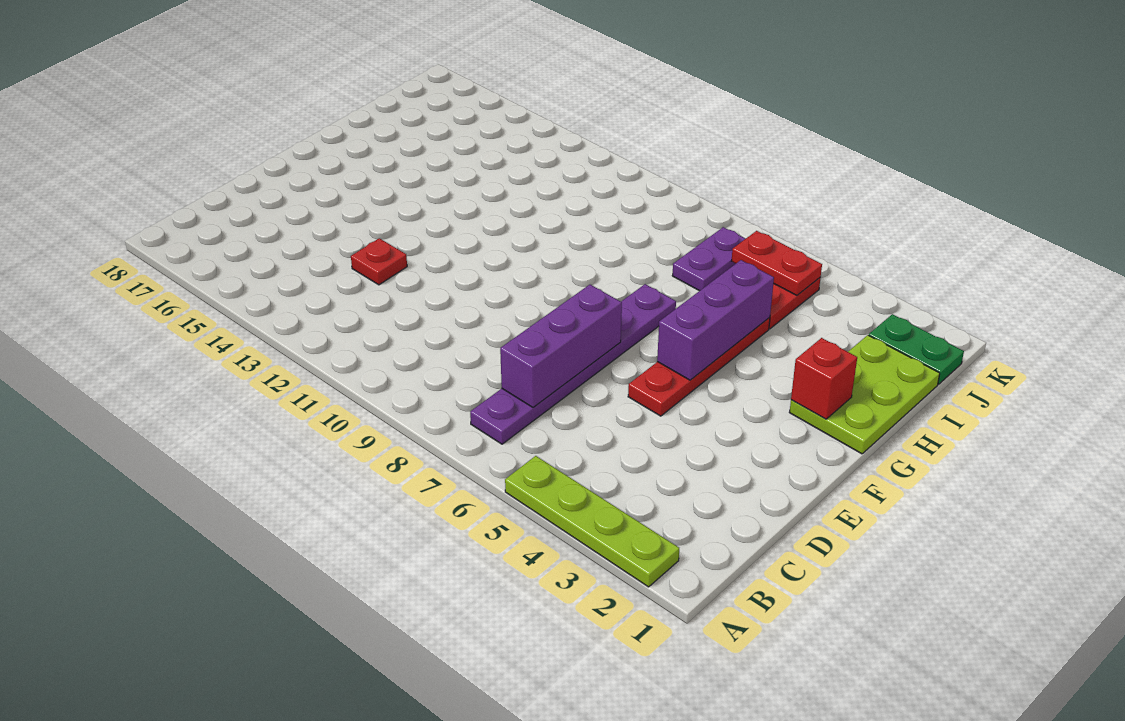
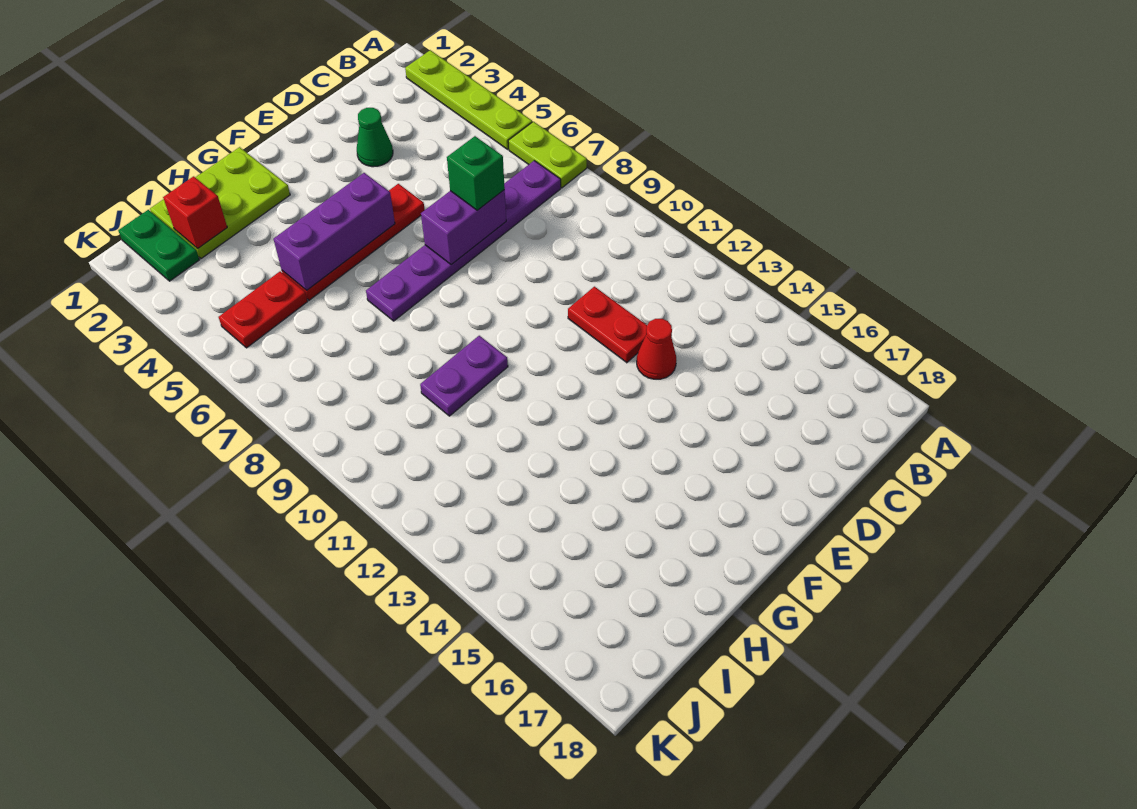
none -> lime 1x2 plate [508,122,587,188]
purple 1x3 brick [500,285,622,407] -> purple 1x2 brick [421,190,506,265]
none -> green 1x1 cone [357,108,393,167]
none -> green 1x1 brick [447,136,505,210]
red 1x1 plate [351,238,407,285] -> red 1x1 cone [637,319,676,379]
red 1x1 brick [791,338,857,419] -> red 1x1 brick moved to [163,176,227,248]
purple 1x2 plate [672,227,745,291] -> purple 1x2 plate moved to [420,336,508,416]
red 1x2 plate [732,231,822,295] -> red 1x2 plate moved to [568,287,647,363]

